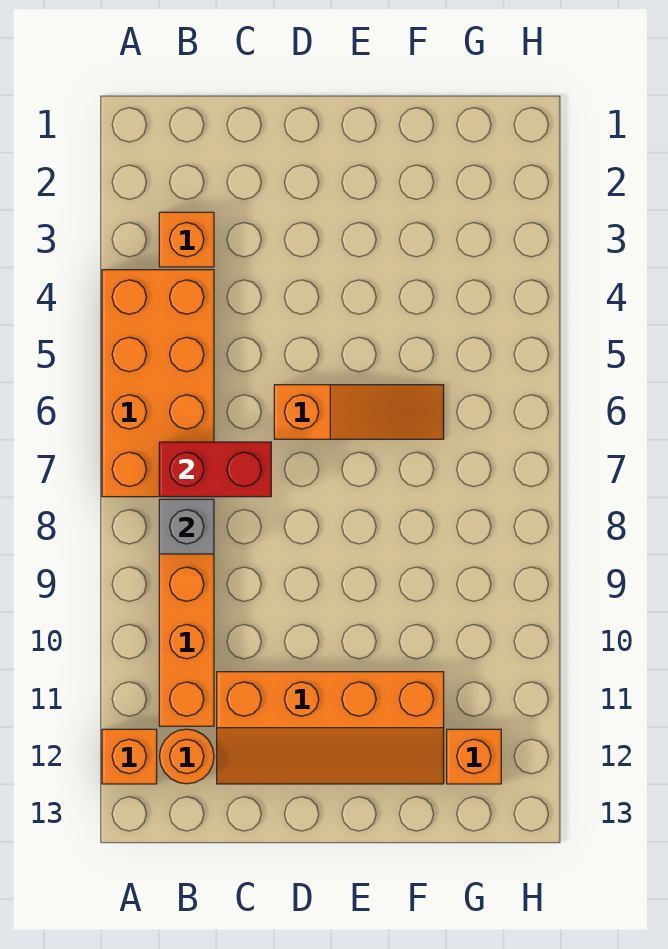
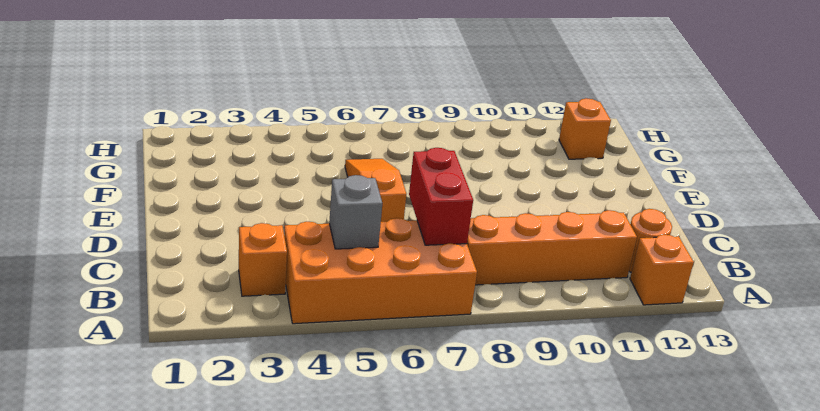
grey 1x1 brick [159,499,214,554] -> grey 1x1 brick moved to [329,175,382,249]
orange 2x4 slope [217,672,444,784] -> none

